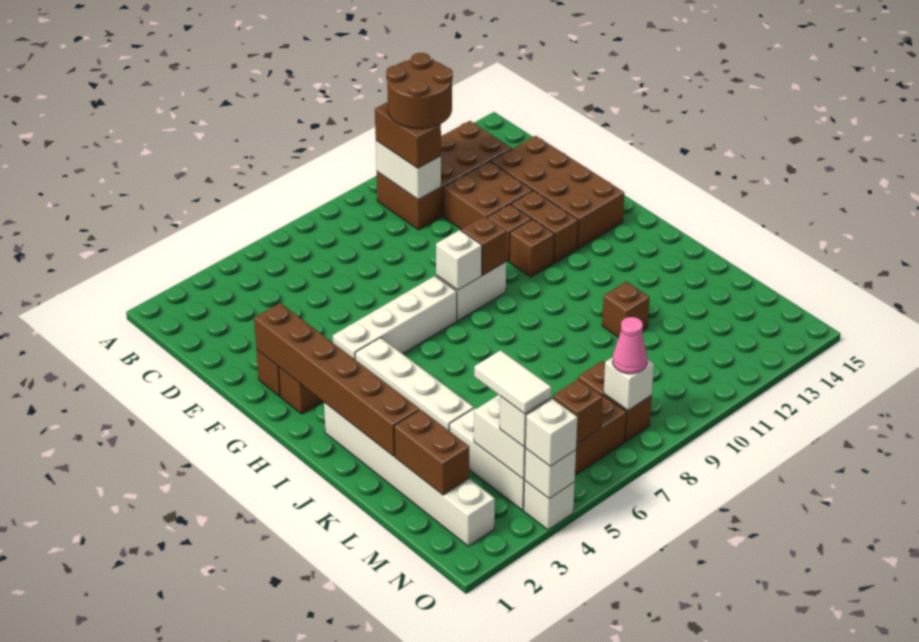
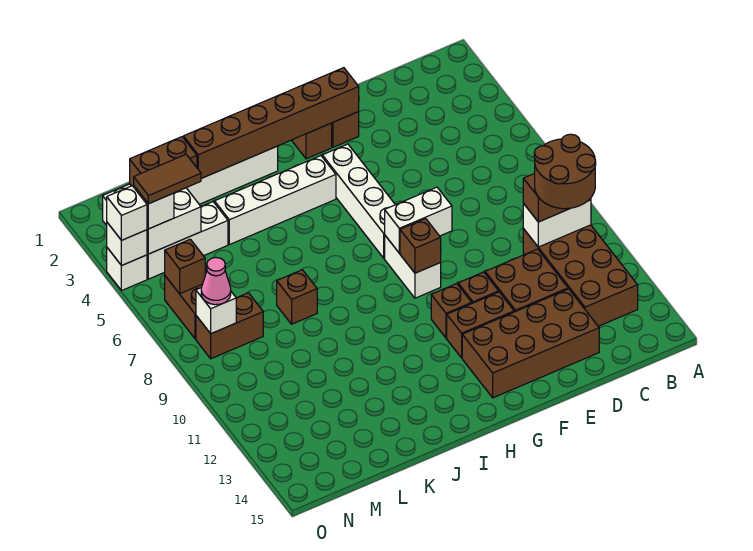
white 1x1 brick [436,230,482,290] -> white 1x2 brick [385,187,452,253]
brown 1x1 brick [602,282,650,337] -> brown 1x1 brick moved to [277,270,317,324]
white 1x2 tile [474,350,551,414] -> brown 1x2 tile [134,155,201,204]

